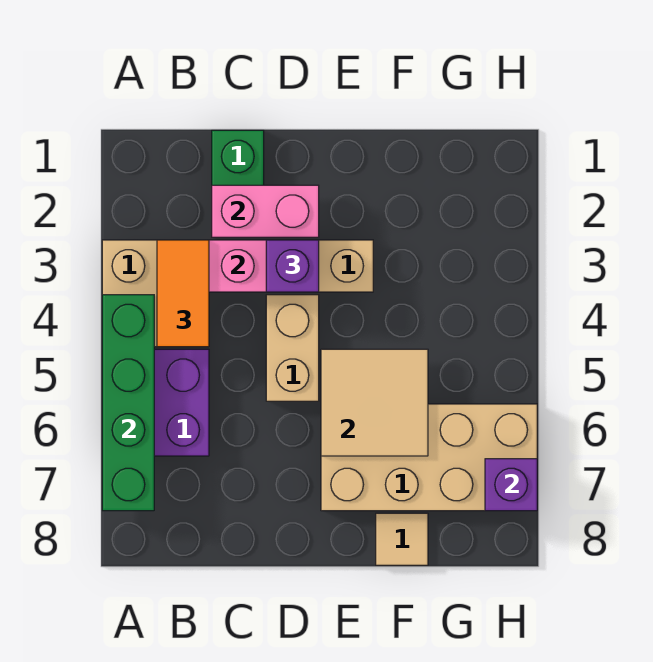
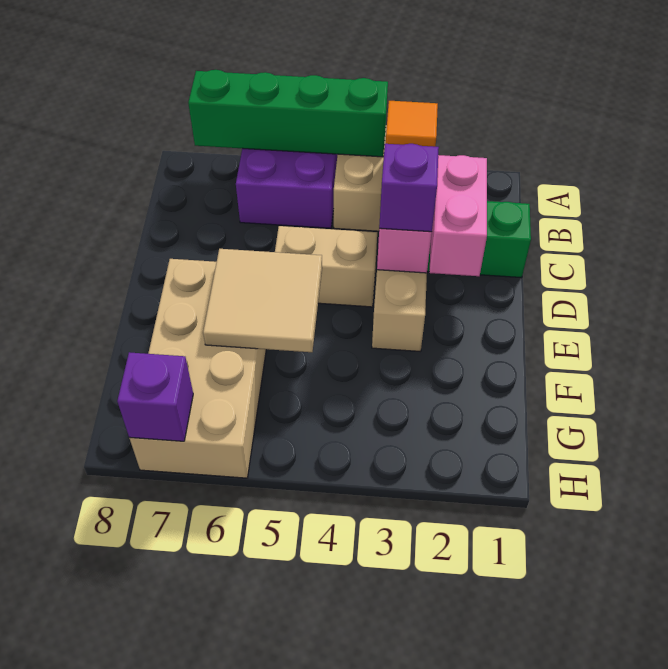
orange 1x2 tile [157,240,209,347] -> orange 1x1 tile [386,101,438,147]
tan 1x1 tile [376,513,428,565] -> none

